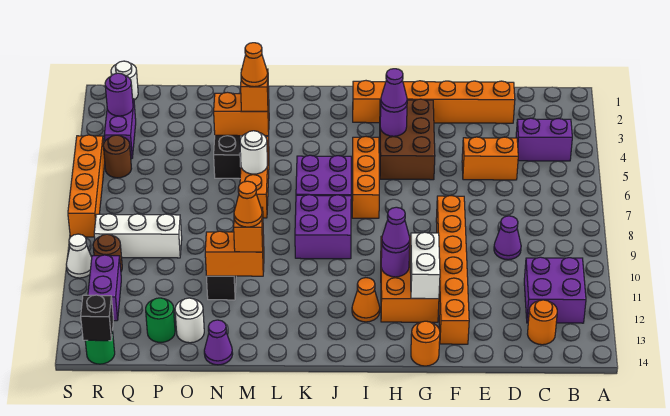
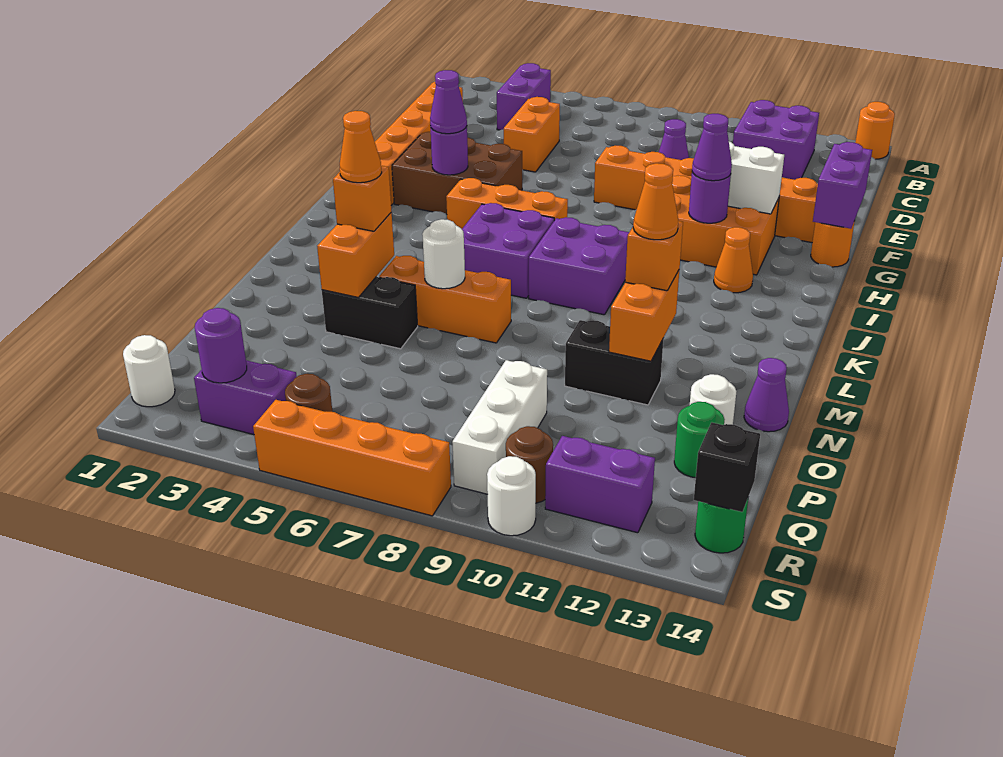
orange 1x1 round brick [528,300,557,345] -> orange 1x1 round brick moved to [855,102,895,159]
none -> purple 1x2 brick [813,142,872,229]
white 1x1 cone [66,234,92,278] -> white 1x1 round brick [487,456,536,536]

